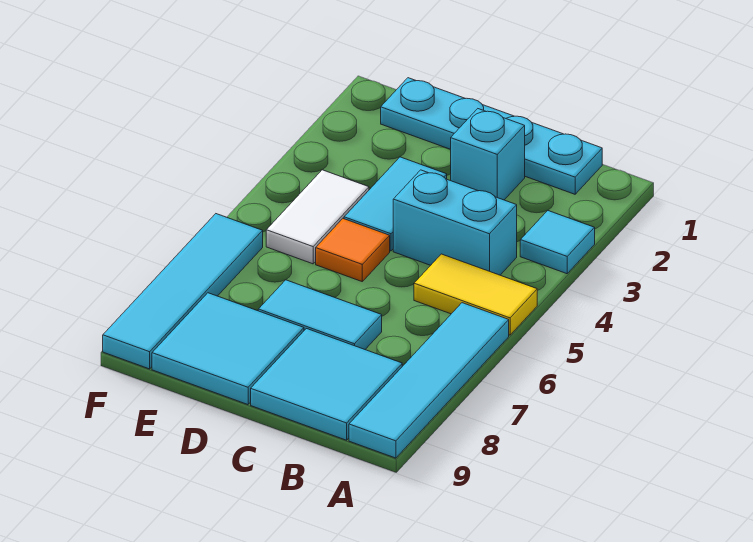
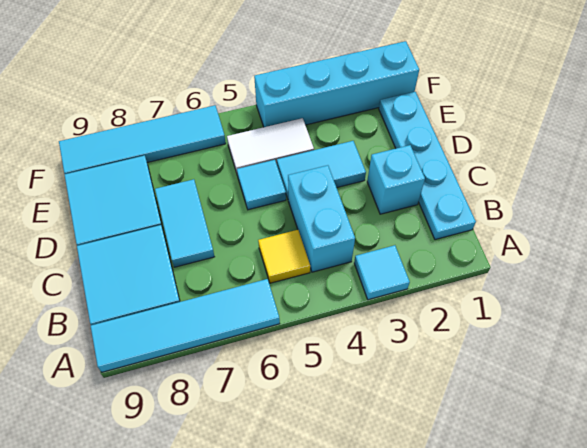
yellow 1x2 tile [414,254,537,335] -> yellow 1x1 tile [258,230,310,283]
orange 1x1 tile [316,219,390,281] -> cyan 1x1 tile [237,160,286,210]
none -> cyan 1x4 brick [254,41,419,127]

